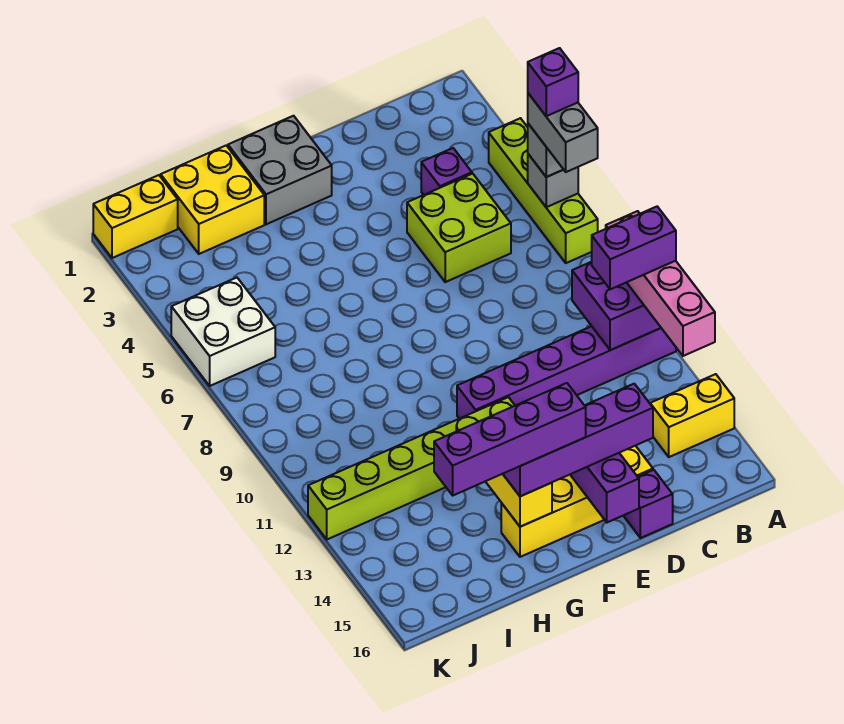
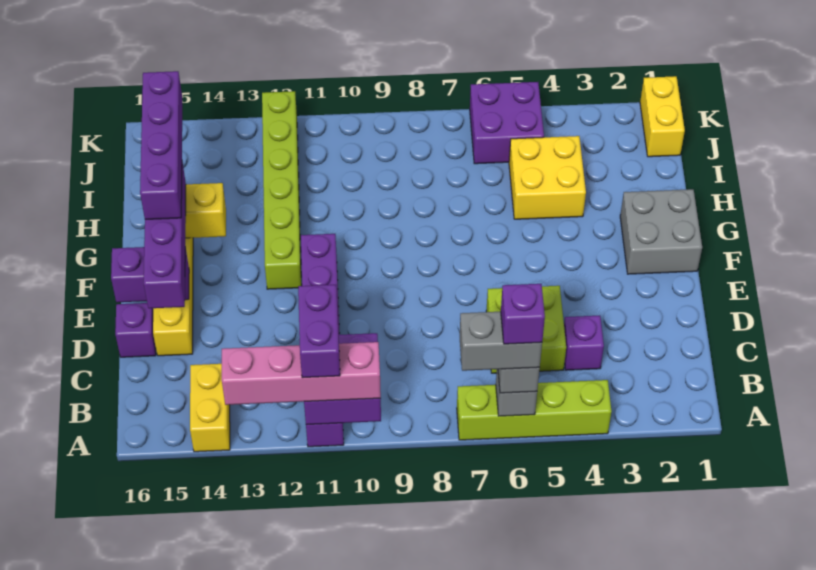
yellow 2x2 brick [161,146,264,254] -> yellow 2x2 brick moved to [509,136,586,219]
white 2x2 brick [171,278,275,386] -> purple 2x2 brick [470,82,544,164]

